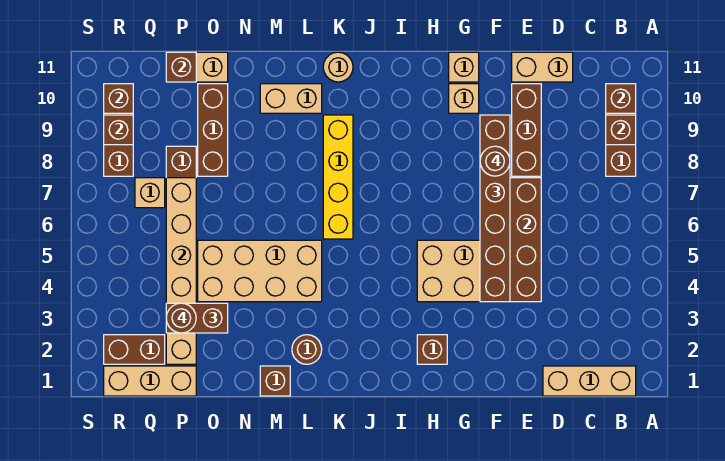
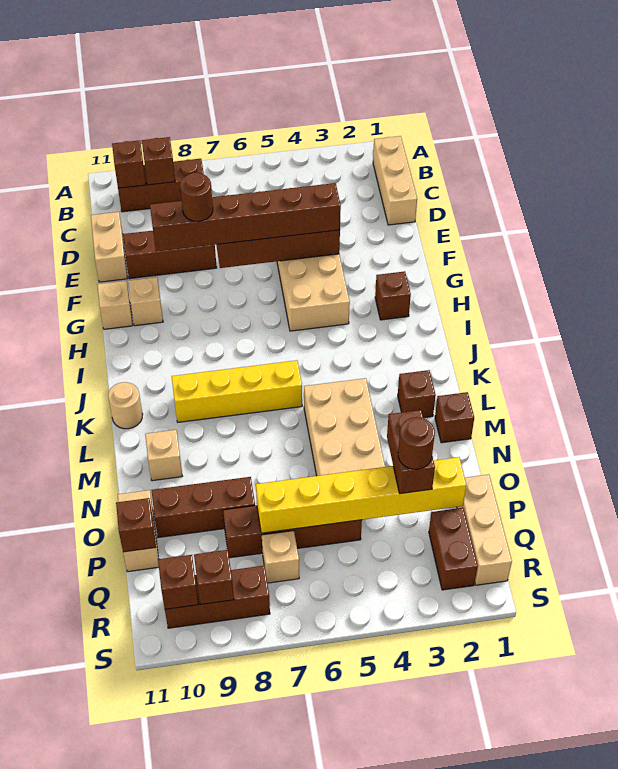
brown 1x1 round brick [292,335,322,364] -> brown 1x1 brick [398,370,436,418]
tan 1x2 brick [260,84,322,113] -> tan 1x1 brick [145,430,182,481]
tan 1x6 brick [166,178,196,364] -> yellow 1x6 brick [256,457,466,533]

